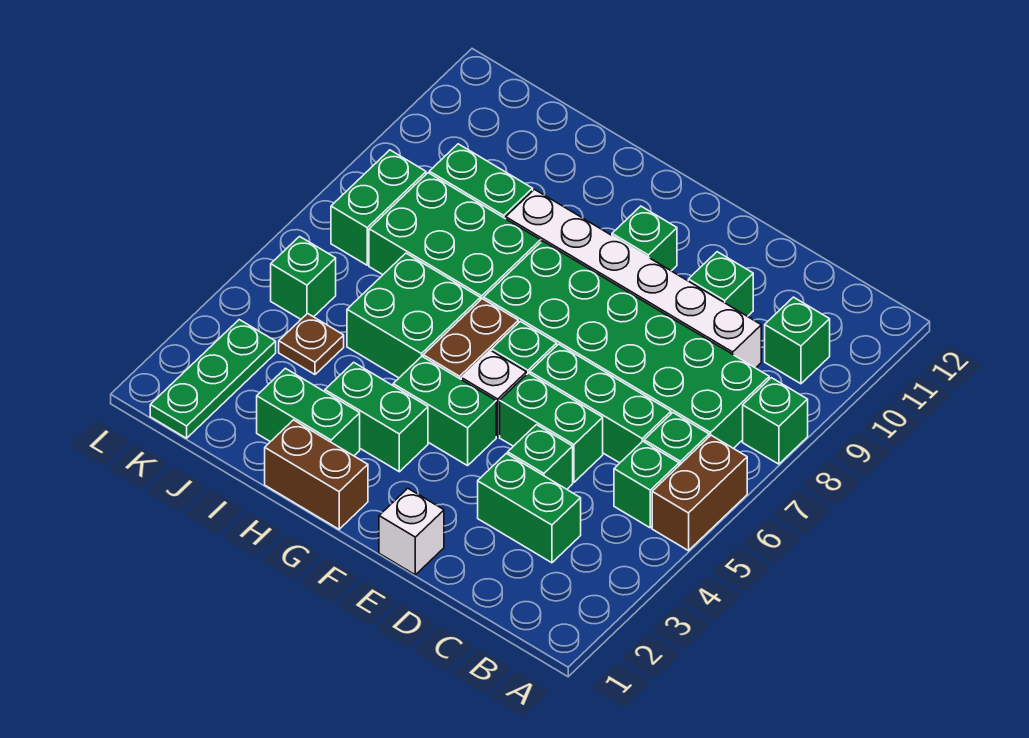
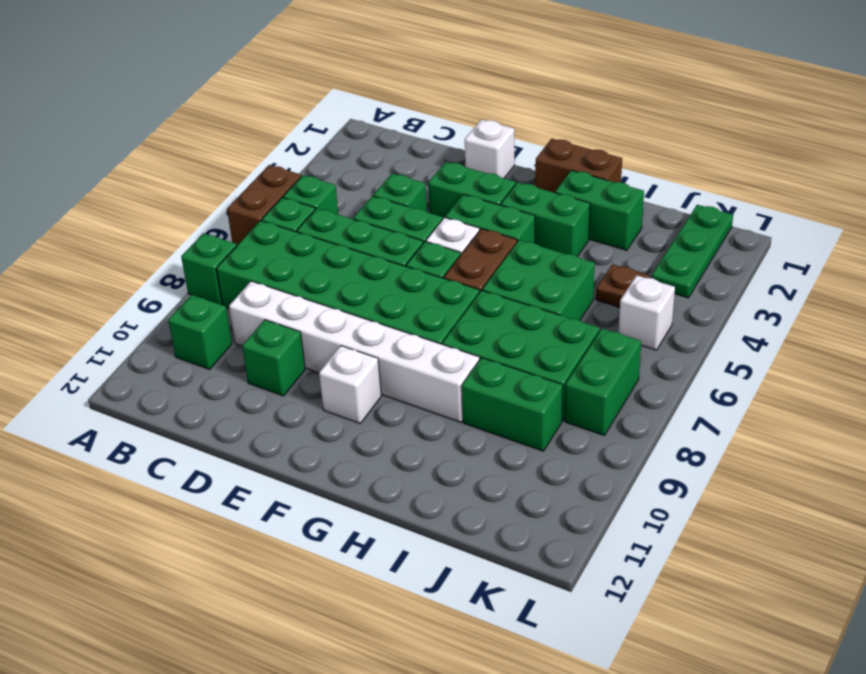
green 1x2 brick [478,453,581,563] -> green 1x2 brick moved to [428,162,516,219]
green 1x1 brick [612,206,677,271] -> white 1x1 brick [319,346,381,423]
green 1x1 brick [271,237,336,319] -> white 1x1 brick [619,275,675,350]

